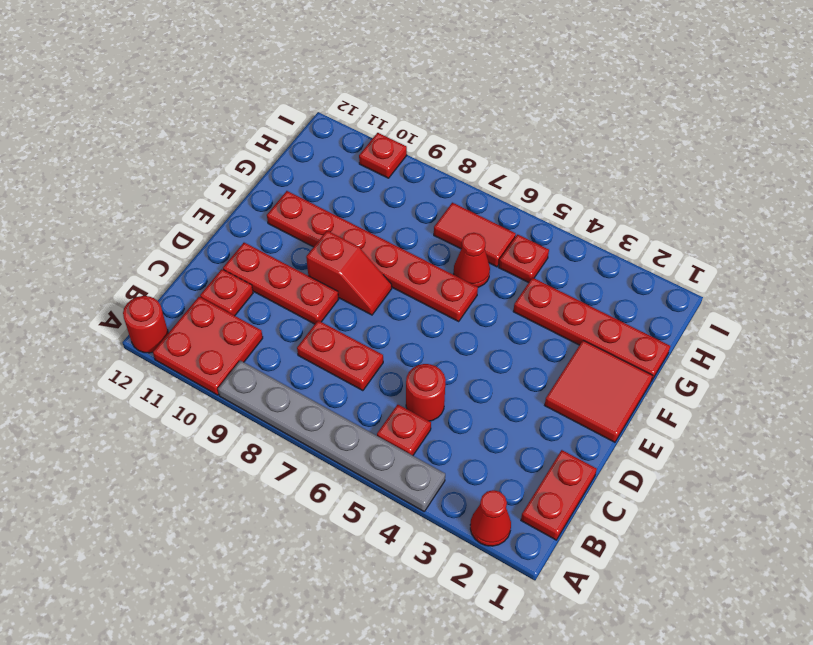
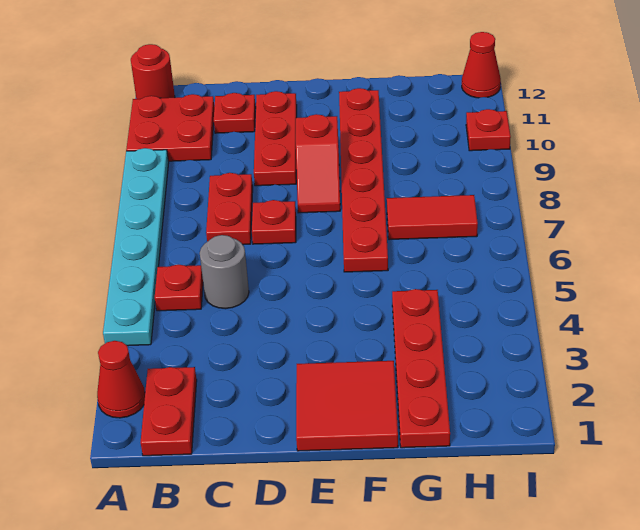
grey 1x6 plate [218,360,445,511] -> cyan 1x6 plate [103,148,169,346]
red 1x2 plate [521,450,597,540] -> red 1x2 plate turned to [141,367,197,456]
red 1x1 round brick [406,364,446,421] -> grey 1x1 round brick [200,235,249,308]
red 1x1 cone [454,233,490,287] -> red 1x1 cone moved to [462,32,501,98]
red 1x1 plate [499,234,549,283] -> red 1x1 plate moved to [252,200,296,244]
red 1x2 tile [434,203,516,267] -> red 1x2 tile turned to [387,195,478,240]

